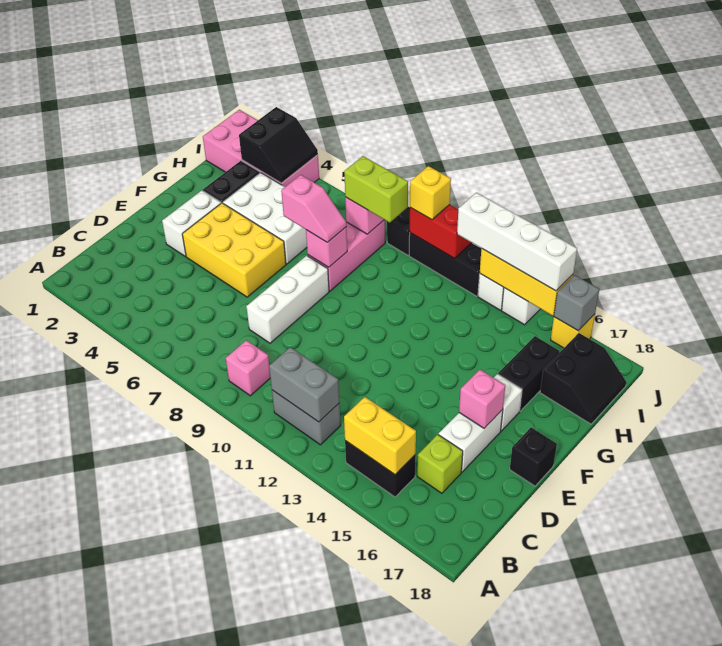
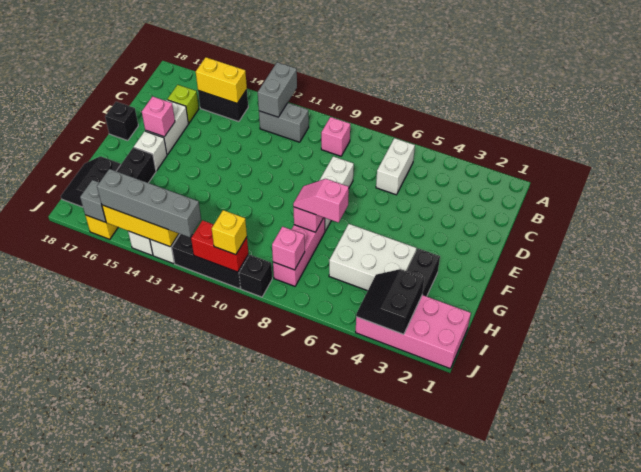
grey 1x2 brick [269,347,339,422] -> grey 1x2 brick turned to [258,62,297,117]
white 1x2 brick [162,190,221,256] -> white 1x2 brick moved to [376,138,415,195]
yellow 2x3 brick [182,203,286,297] -> none
lime 1x2 brick [344,156,408,222] -> none
white 1x4 brick [457,193,577,291] -> grey 1x4 brick [97,169,201,237]

